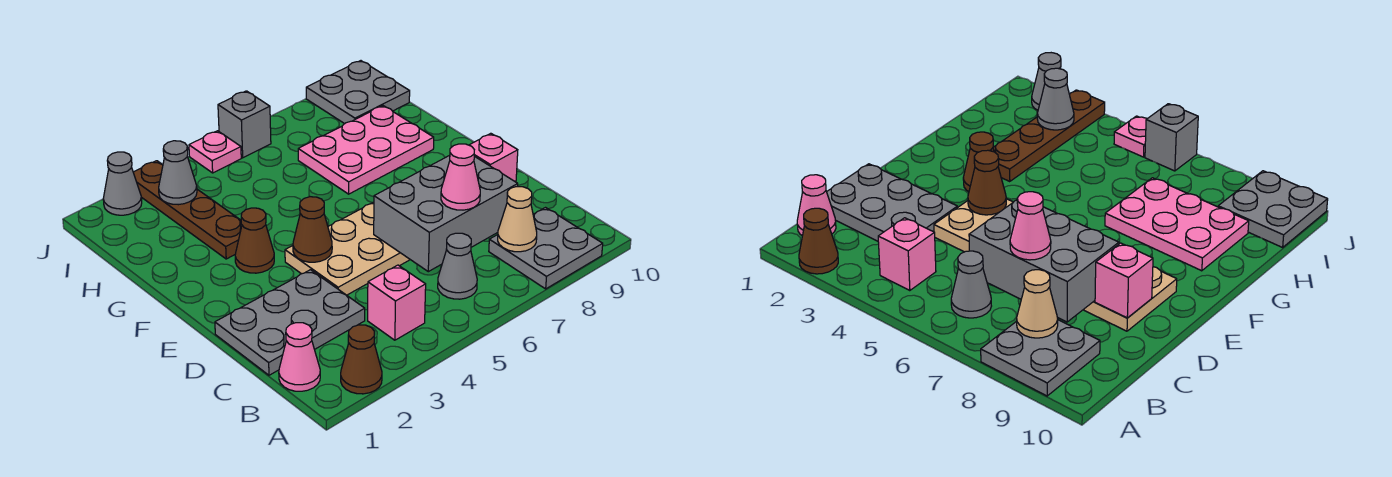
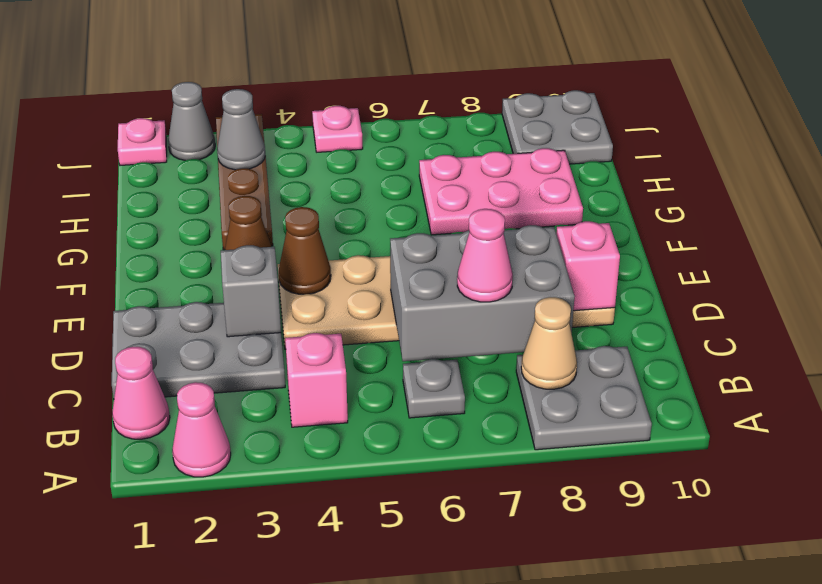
brown 1x1 cone [341,325,382,394] -> pink 1x1 cone [172,382,231,477]
grey 1x1 cone [438,233,477,299] -> grey 1x1 plate [403,359,465,418]
none -> pink 1x1 plate [118,118,167,165]
grey 1x1 brick [218,91,271,158] -> grey 1x1 brick moved to [221,245,281,337]

